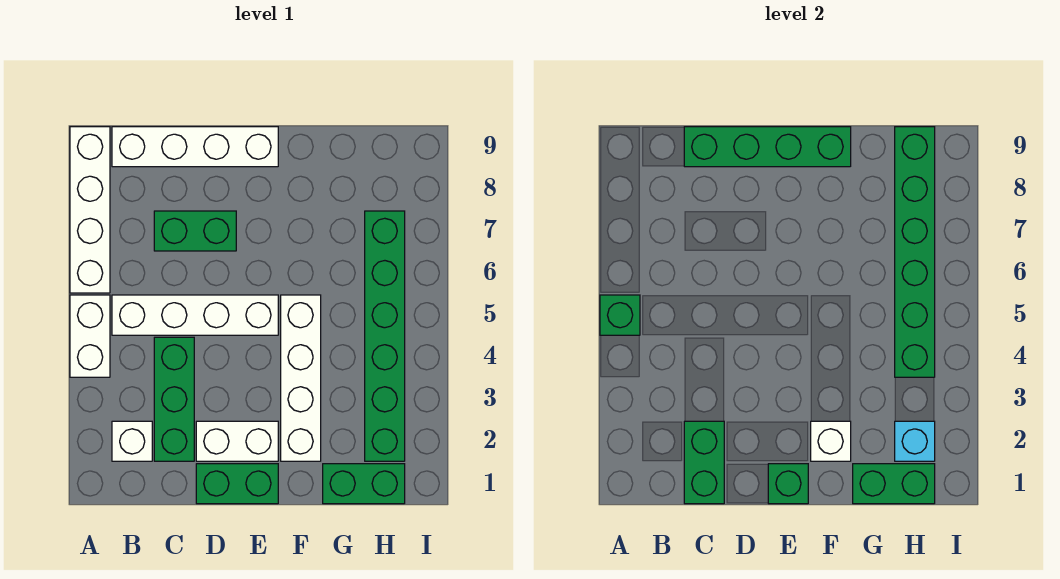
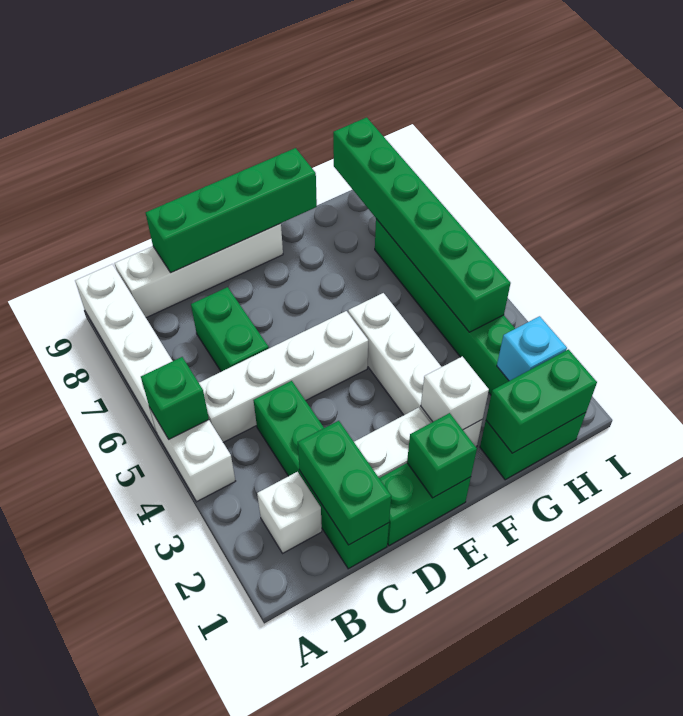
green 1x3 brick [154,337,194,461] -> green 1x4 brick [253,381,389,569]
green 1x2 brick [154,211,236,251] -> green 1x2 brick turned to [191,287,269,372]

